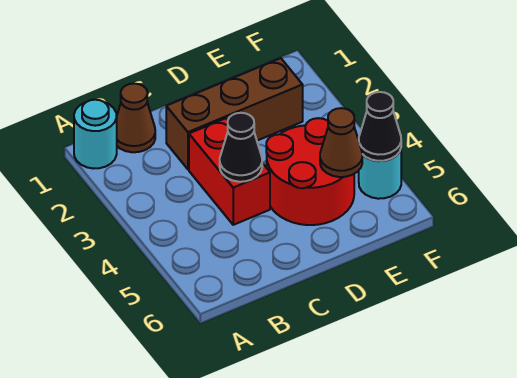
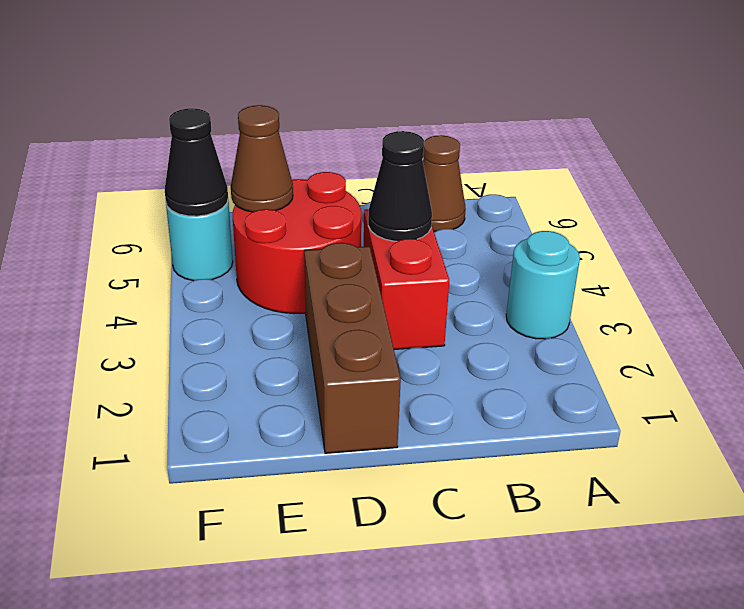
cyan 1x1 round brick [74,100,117,169] -> cyan 1x1 round brick moved to [506,231,580,339]
brown 1x1 cone [117,84,155,152] -> brown 1x1 cone moved to [423,135,466,231]
brown 1x3 brick [166,58,303,169] -> brown 1x3 brick turned to [304,243,401,453]

